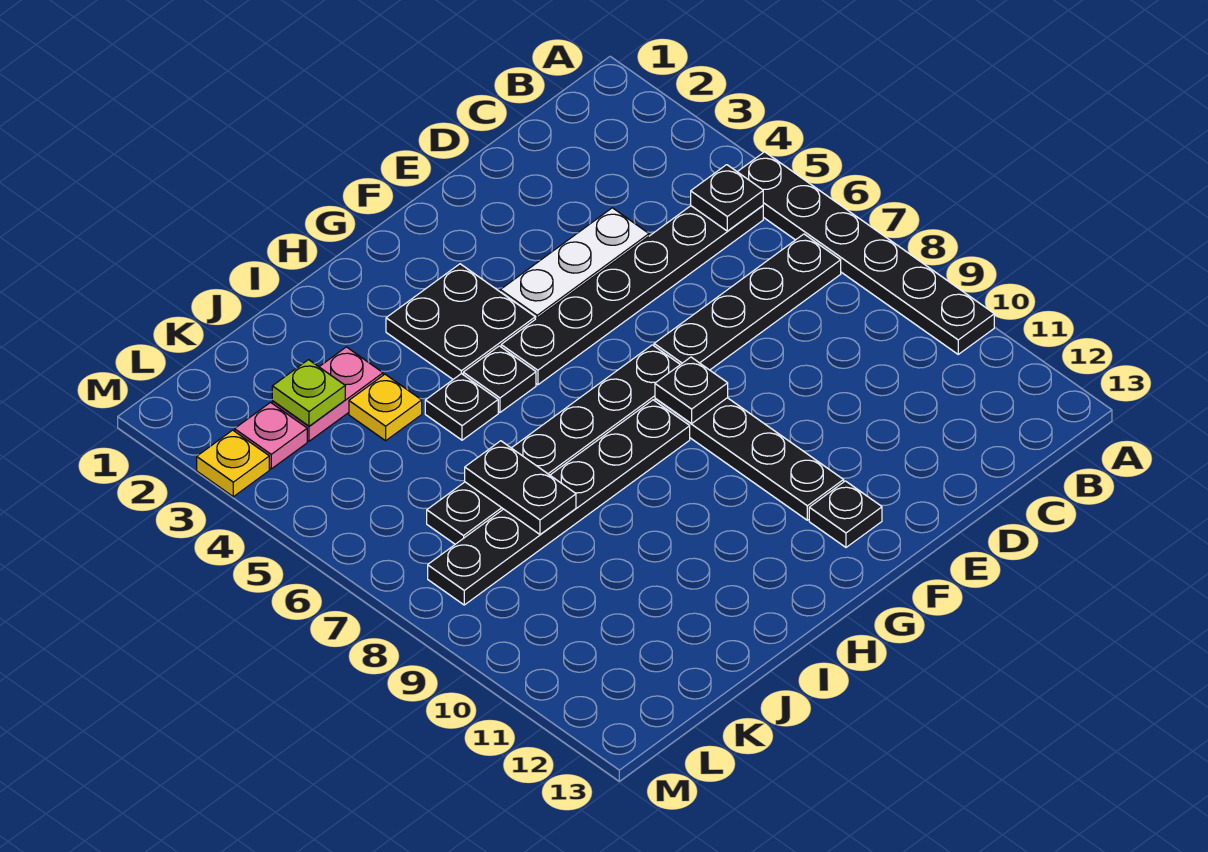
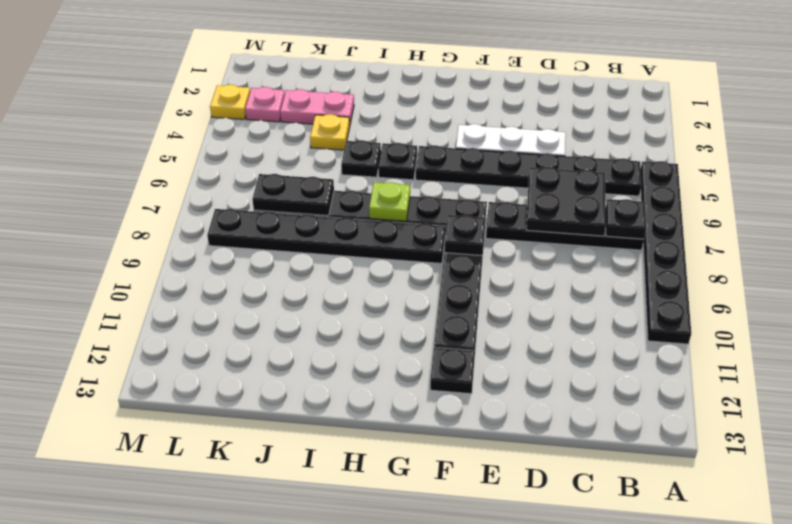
black 1x1 plate [691,165,763,231] -> black 1x1 plate moved to [606,199,646,239]
black 2x2 plate [386,264,535,379] -> black 2x2 plate moved to [526,167,606,236]
black 1x2 plate [465,441,576,534] -> black 1x2 plate turned to [252,174,334,216]
lime 1x1 plate [272,360,345,426] -> lime 1x1 plate moved to [369,182,410,221]

